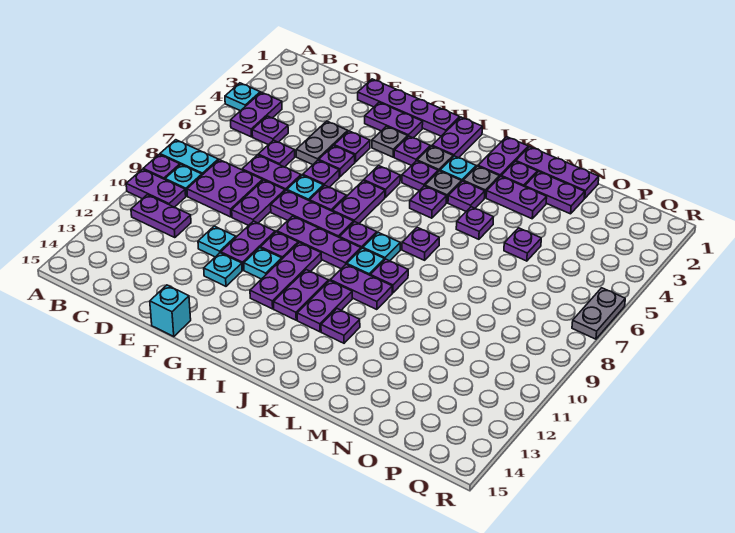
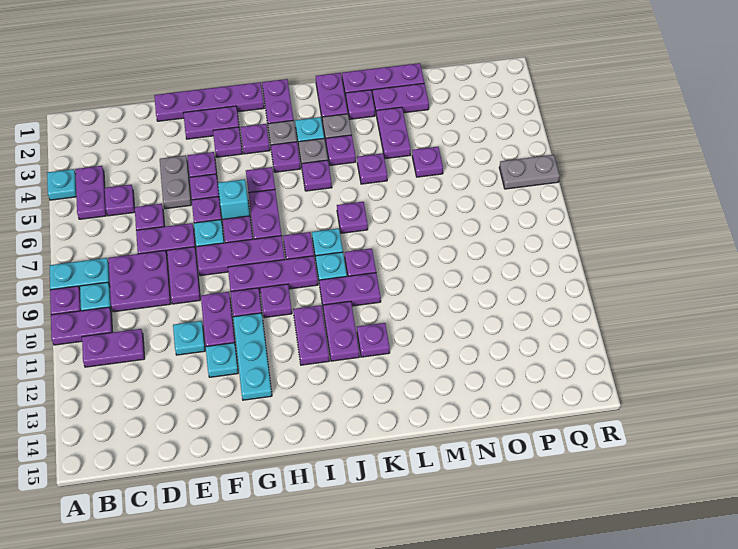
cyan 1x1 brick [150,285,191,337] -> cyan 1x1 brick moved to [218,179,250,219]
grey 1x1 plate [372,126,408,157] -> purple 1x1 plate [213,127,242,157]
cyan 1x1 plate [244,248,282,279] -> cyan 1x3 plate [233,313,272,400]
purple 1x3 plate [250,243,322,309] -> purple 1x1 plate [260,284,292,318]
purple 1x2 plate [486,176,547,219] -> purple 1x2 plate turned to [377,107,411,159]
grey 1x2 plate [572,288,625,339] -> grey 1x2 plate turned to [499,155,560,189]

